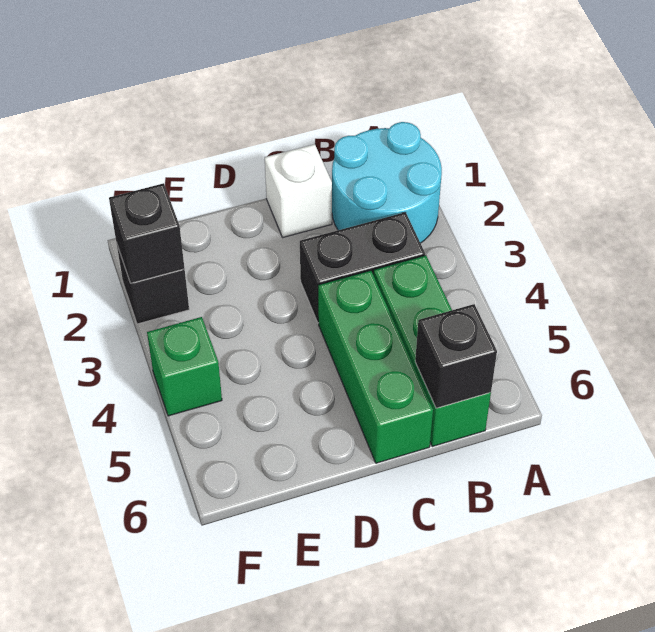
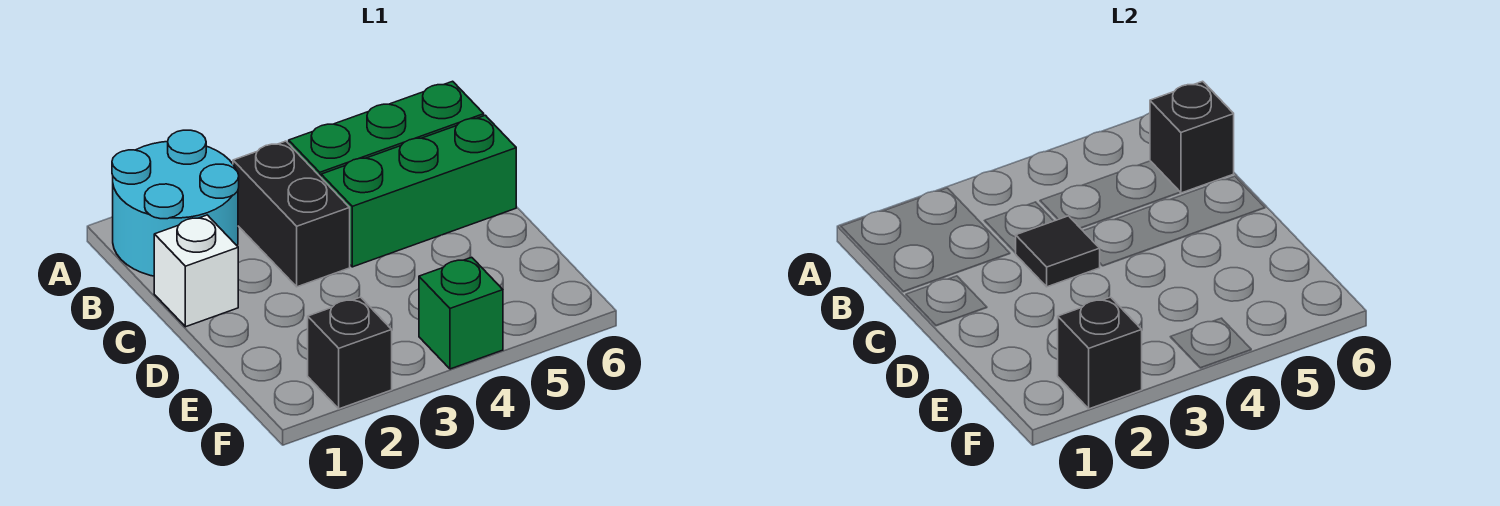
none -> black 1x1 tile [1016,216,1100,287]

